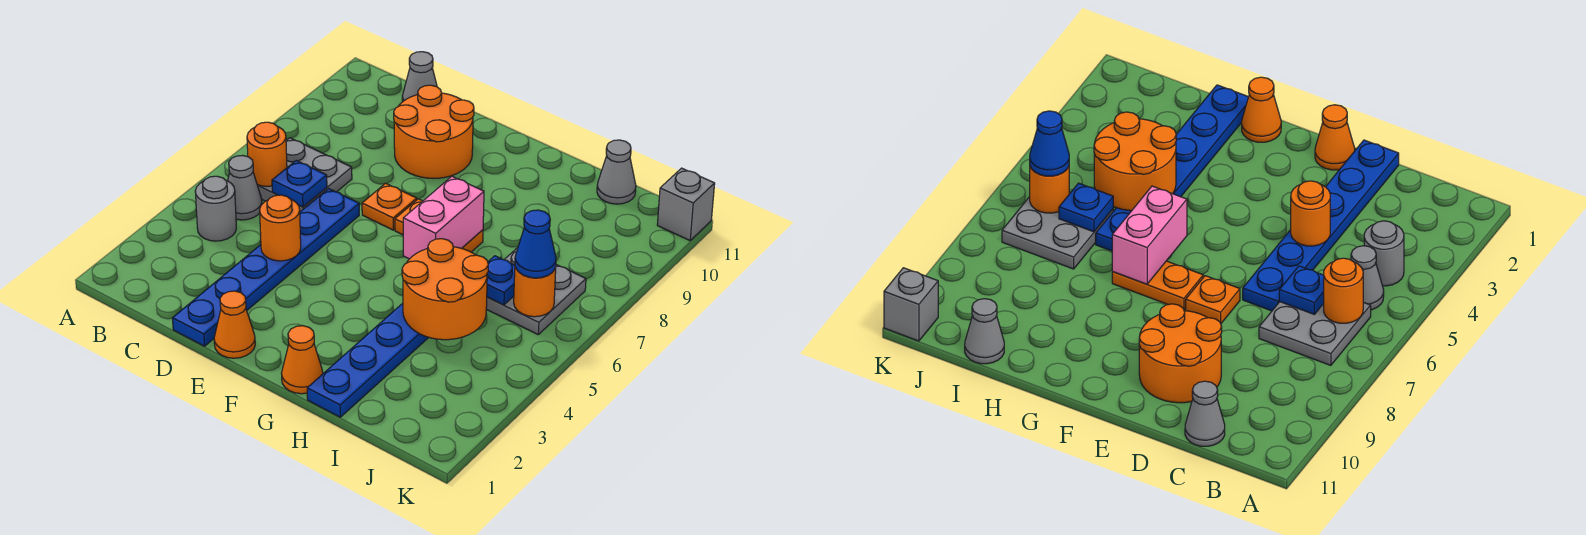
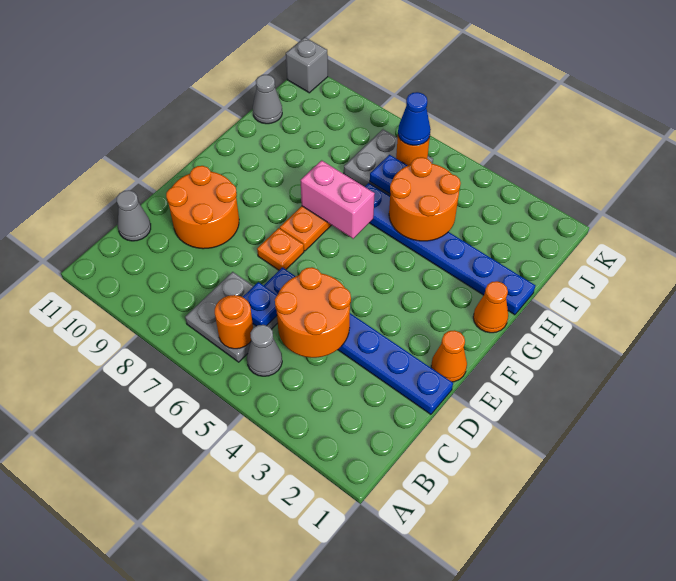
grey 1x1 round brick [195,176,236,241] -> none
orange 1x1 round brick [260,195,301,261] -> orange 2x2 round brick [275,267,351,358]

